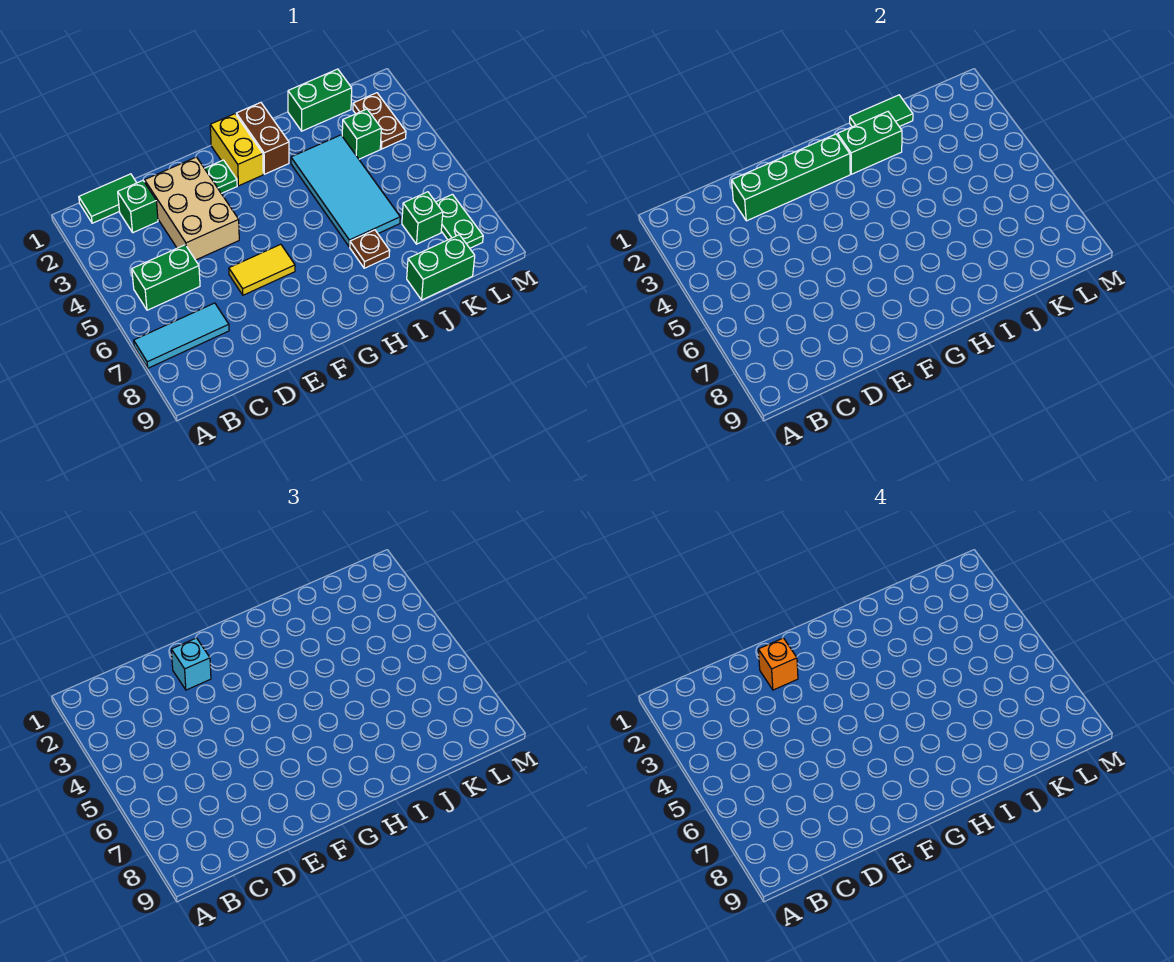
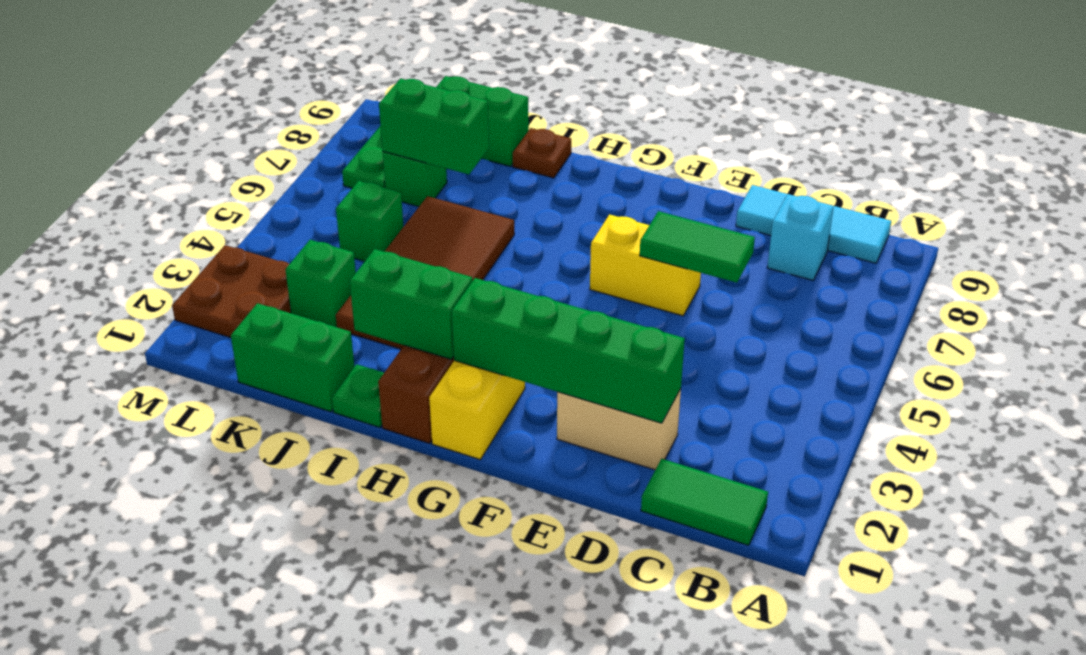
cyan 1x3 tile [134,303,229,368] -> cyan 1x3 tile moved to [736,185,891,263]
green 1x2 brick [132,245,200,310] -> green 1x2 brick moved to [379,78,489,174]
green 1x1 brick [118,181,158,233] -> green 1x1 brick moved to [336,181,403,261]
tan 2x3 brick [145,157,239,260] -> tan 1x2 brick [557,389,681,470]
cyan 1x1 brick [171,638,211,690] -> cyan 1x1 brick moved to [767,194,834,280]
orange 1x1 brick [758,638,798,690] -> none
yellow 1x2 tile [229,244,295,295] -> yellow 1x2 brick [590,214,701,316]
green 1x1 plate [204,160,237,193] -> green 1x1 plate moved to [332,364,384,427]
green 1x2 tile [850,95,913,127] -> green 1x2 tile moved to [640,211,755,283]
cyan 2x4 tile [291,135,400,247] -> brown 2x4 tile [336,196,514,349]
brown 1x1 plate [350,230,390,268] -> brown 1x1 plate moved to [513,128,571,178]
brown 1x2 plate [353,93,406,149] -> brown 2x2 plate [172,245,291,338]

